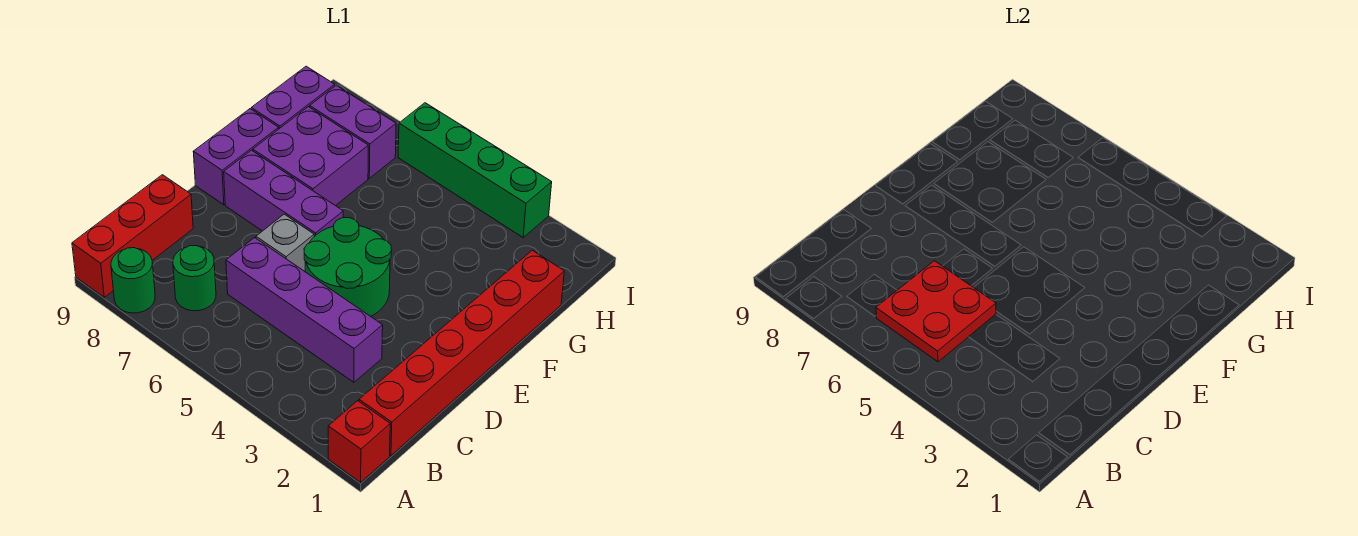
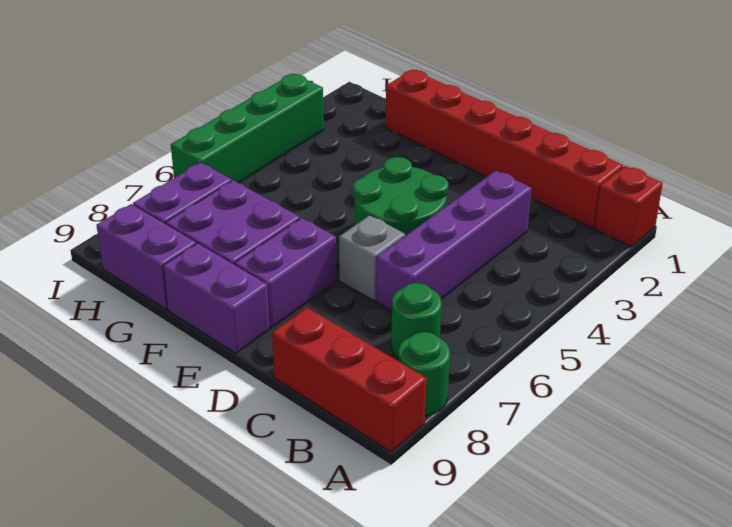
red 2x2 plate [876,261,996,362] -> none
purple 1x3 brick [224,150,343,237] -> purple 1x2 brick [235,218,336,328]

